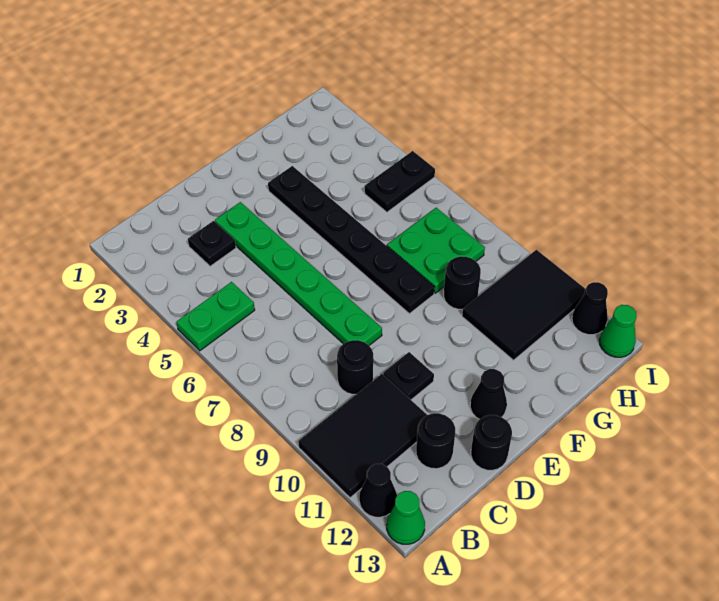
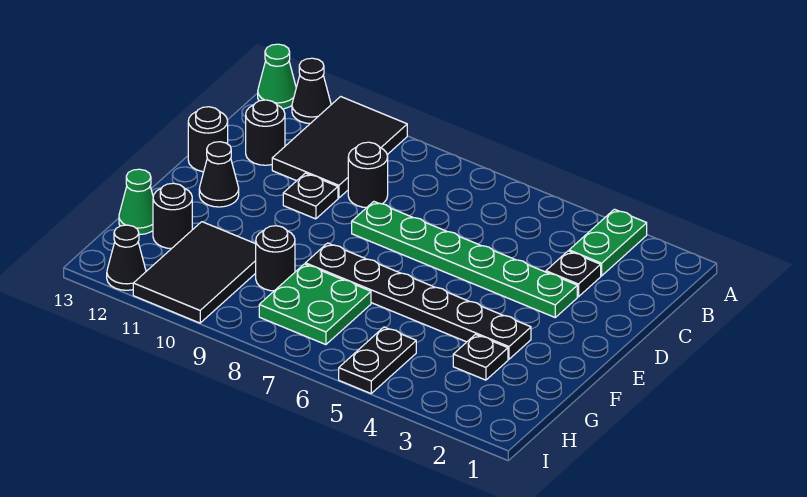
green 1x2 plate [177,282,255,351] -> green 1x2 plate moved to [569,209,647,276]
none -> black 1x1 plate [453,334,508,380]
none -> black 1x1 round brick [153,183,192,249]
green 1x1 cone [599,305,637,357] -> green 1x1 cone moved to [119,169,153,235]

